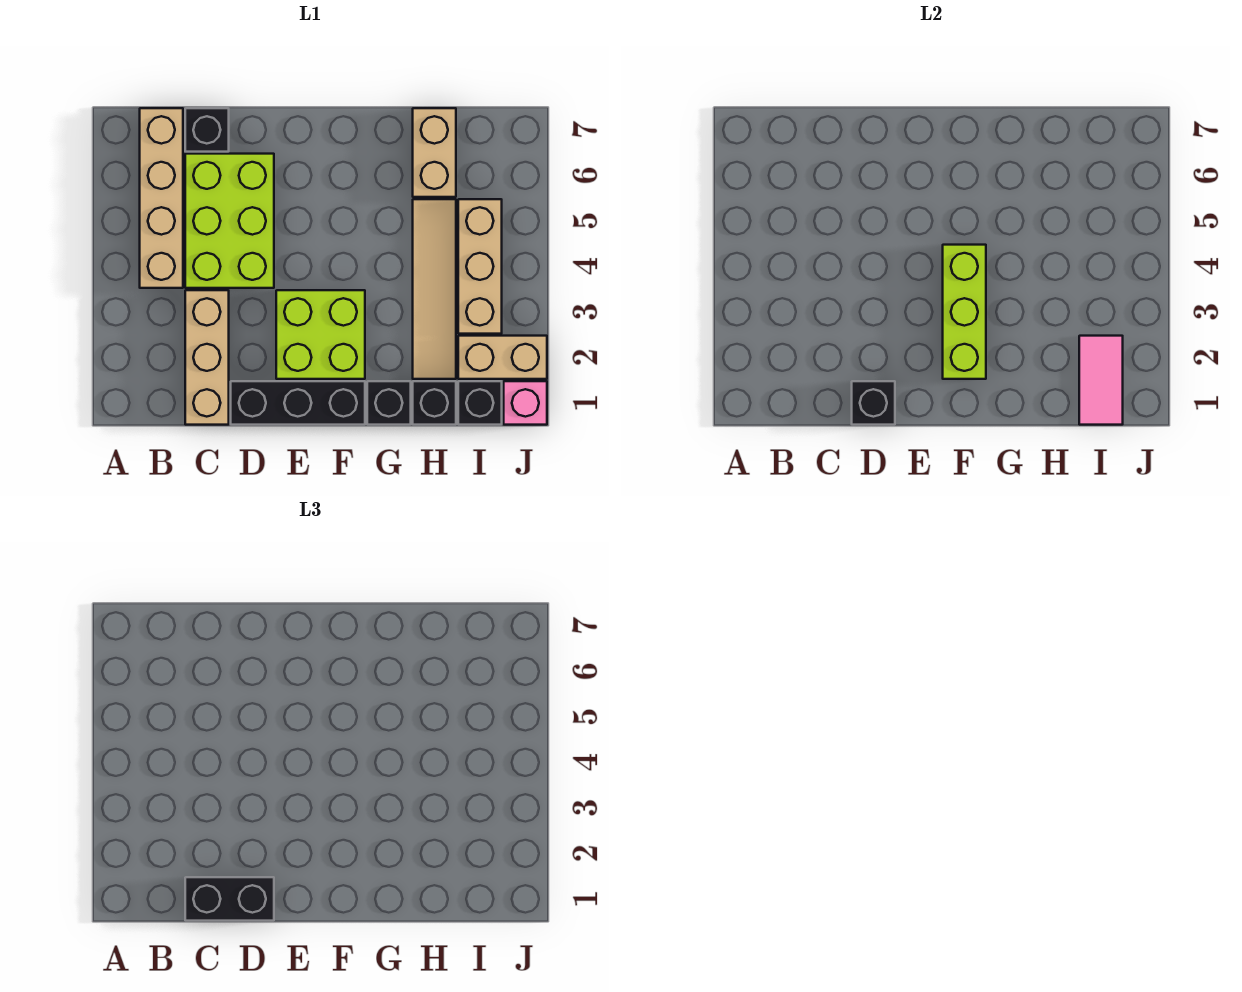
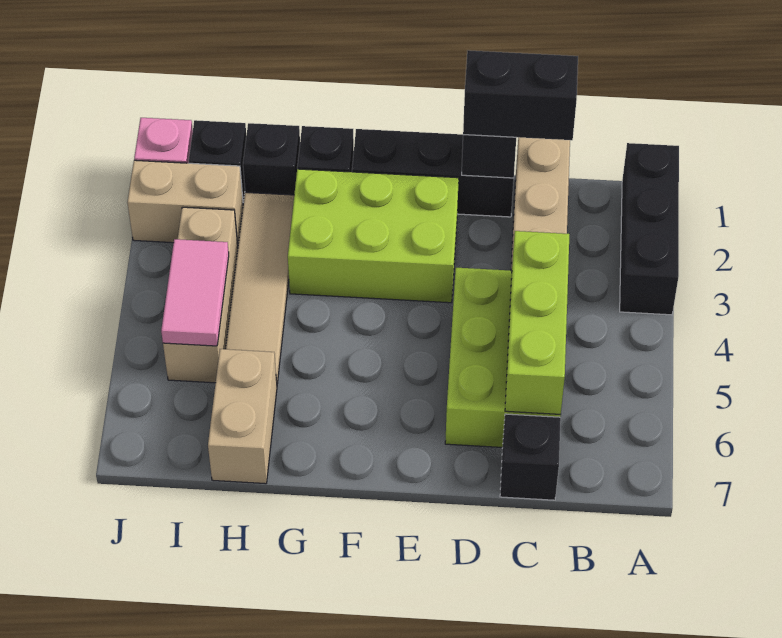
none -> black 1x3 brick [620,143,679,315]
tan 1x4 brick [140,108,183,288] -> none
lime 2x2 brick [276,290,365,379] -> lime 2x3 brick [288,169,459,303]
lime 1x3 brick [943,245,986,379] -> lime 1x3 brick moved to [505,231,569,414]
pink 1x2 tile [1079,336,1123,425] -> pink 1x2 tile moved to [161,239,229,346]

